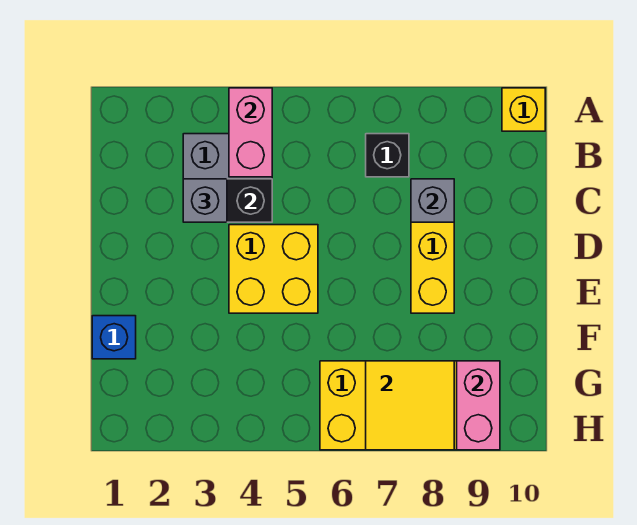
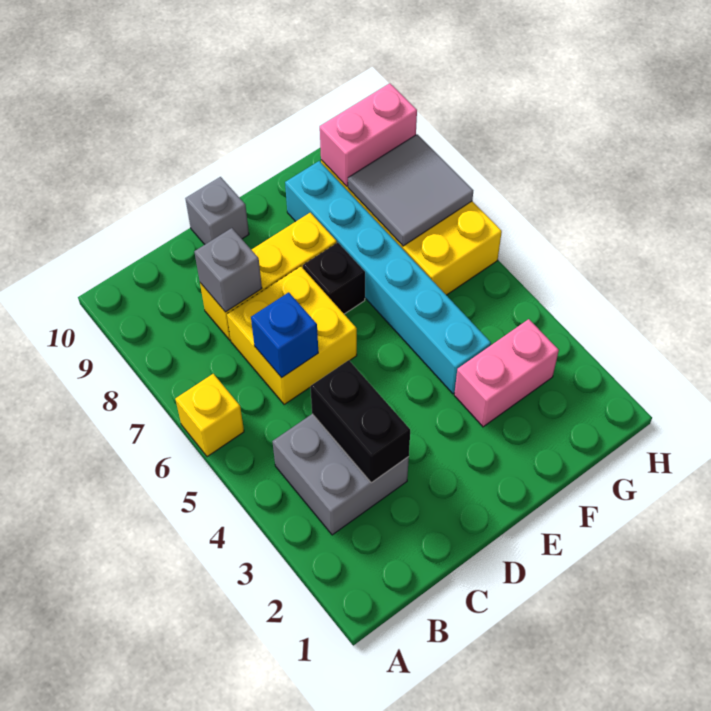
pink 1x2 brick [229,88,272,177] -> pink 1x2 brick moved to [454,319,559,427]
yellow 1x1 brick [502,88,545,131] -> yellow 1x1 brick moved to [175,374,244,457]
black 1x1 brick [366,134,409,177] -> black 1x1 brick moved to [303,243,365,314]
grey 1x1 brick [183,179,227,222] -> grey 1x1 brick moved to [185,177,249,244]
yellow 2x2 brick [229,225,318,313] -> yellow 2x2 brick moved to [227,266,357,405]
blue 1x1 brick [92,316,136,359] -> blue 1x1 brick moved to [251,292,318,378]
none -> cyan 1x6 brick [285,161,491,394]
yellow 2x2 tile [366,361,454,450] -> grey 2x2 tile [348,134,473,246]

